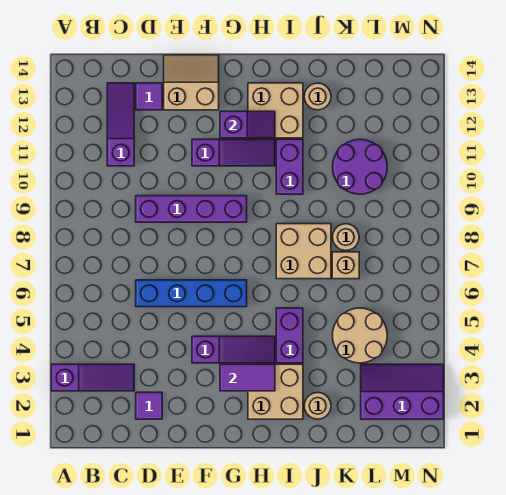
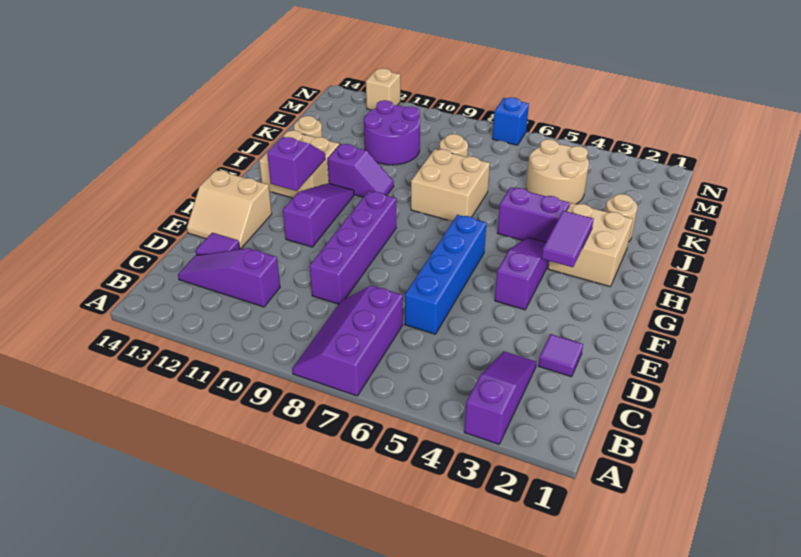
tan 2x2 slope [164,55,219,110] -> tan 2x2 slope turned to [187,170,272,249]
purple 1x2 brick [276,139,303,194] -> purple 1x2 slope [328,144,394,197]
tan 1x1 brick [332,252,359,279] -> tan 1x1 brick moved to [366,68,400,110]
purple 2x3 slope [361,364,444,419] -> purple 2x3 slope moved to [292,285,403,396]
none -> blue 1x1 brick [492,98,529,145]

